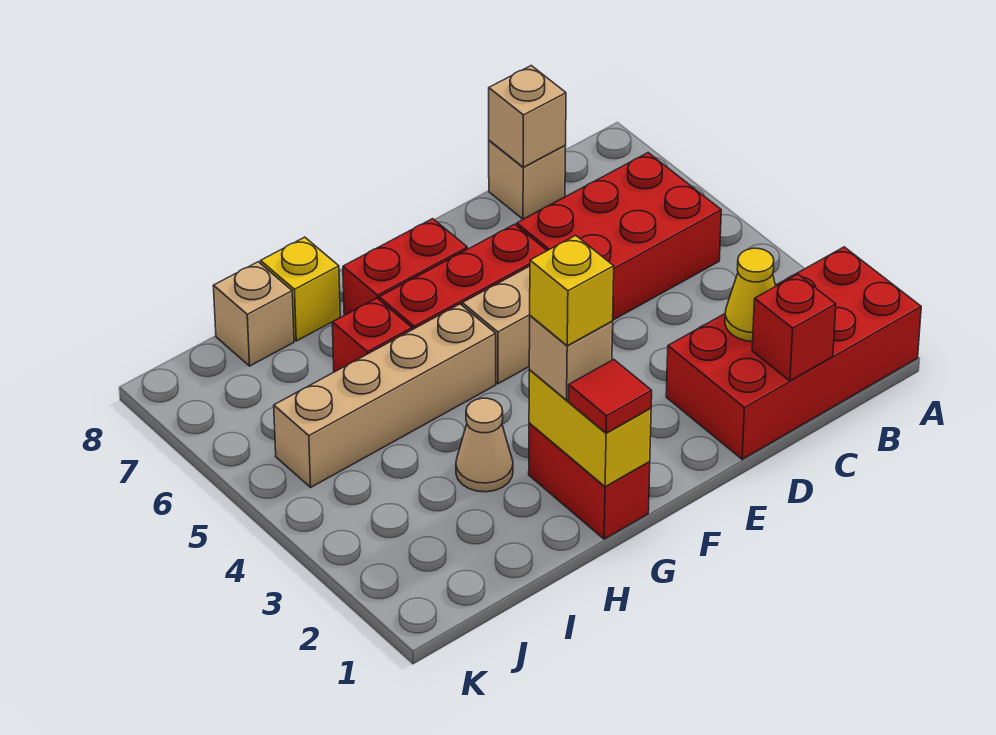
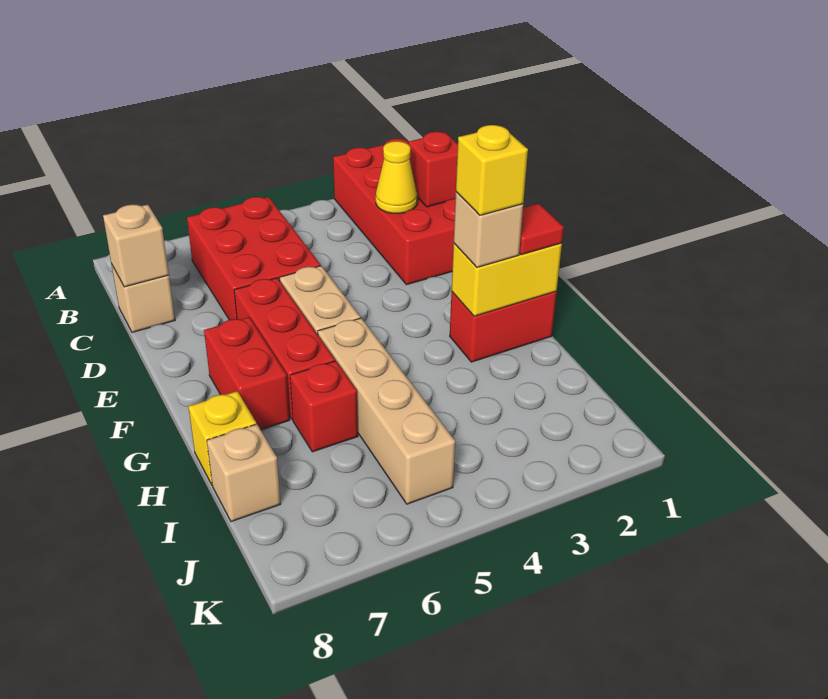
tan 1x1 cone [456,398,513,492] -> none

